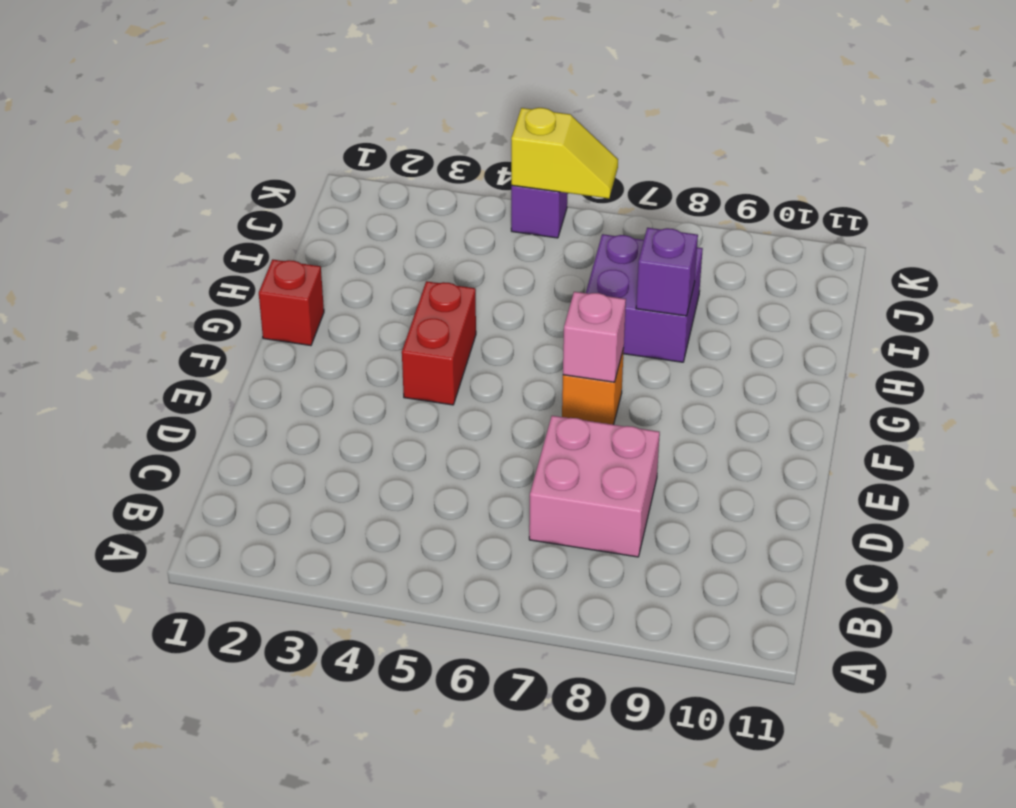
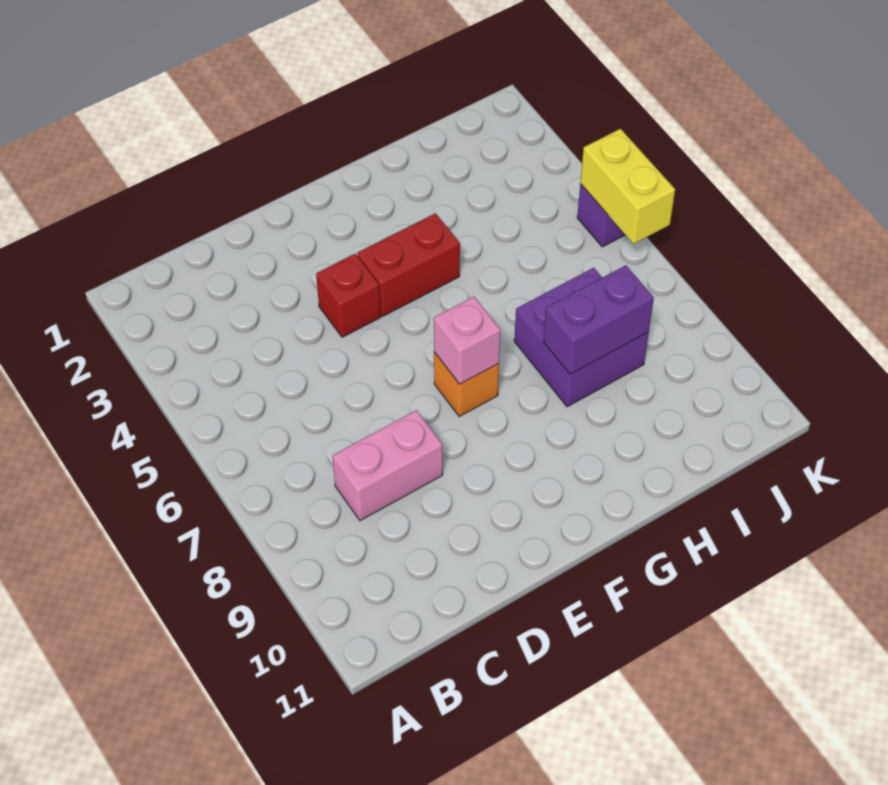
pink 2x2 brick [529,416,660,557] -> pink 1x2 brick [333,410,443,521]
red 1x1 brick [259,259,324,346] -> red 1x1 brick moved to [316,254,381,337]
purple 1x1 brick [636,228,698,316] -> purple 1x2 brick [543,265,654,374]
yellow 1x2 slope [511,108,618,199] -> yellow 1x2 brick [580,129,675,244]

